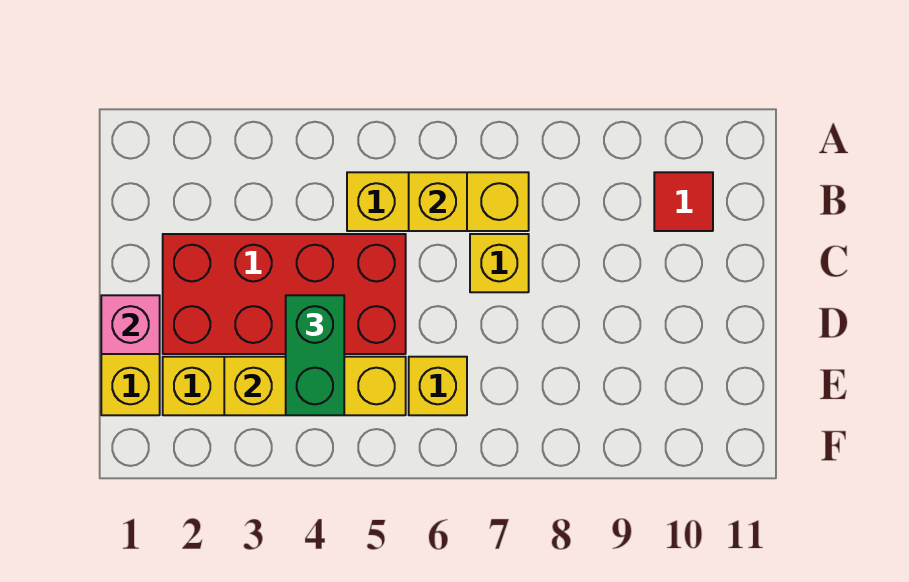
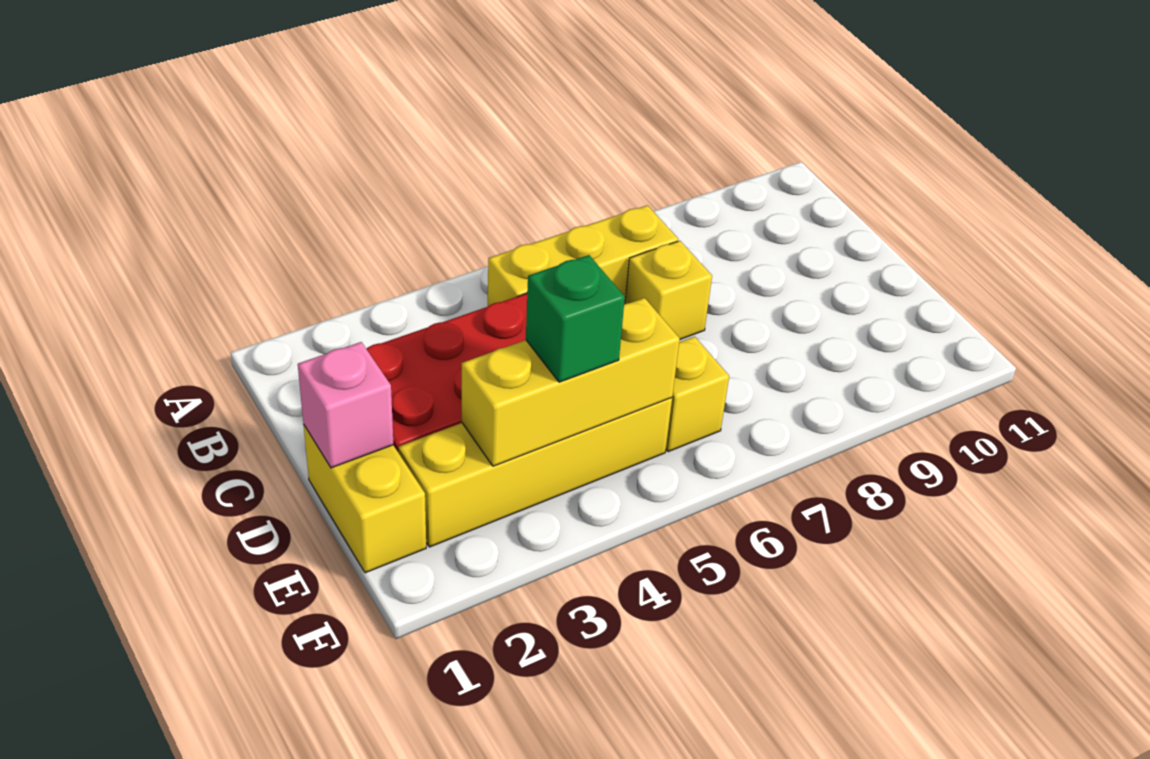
yellow 1x1 brick [409,172,467,231] -> none
red 1x1 tile [654,172,713,231] -> none
green 1x2 brick [286,295,344,415] -> green 1x1 brick [526,255,625,382]

